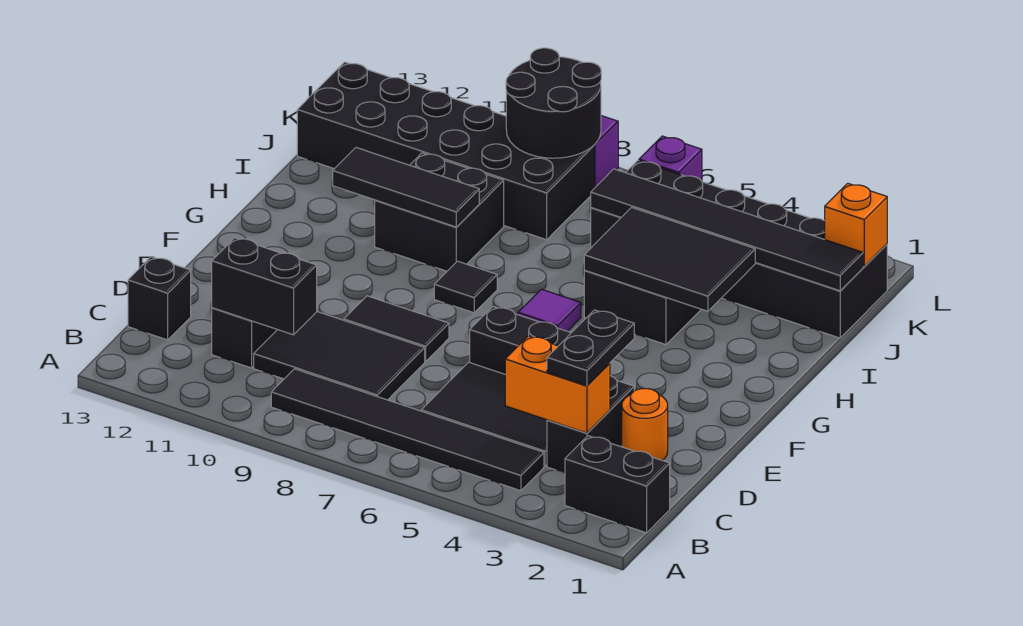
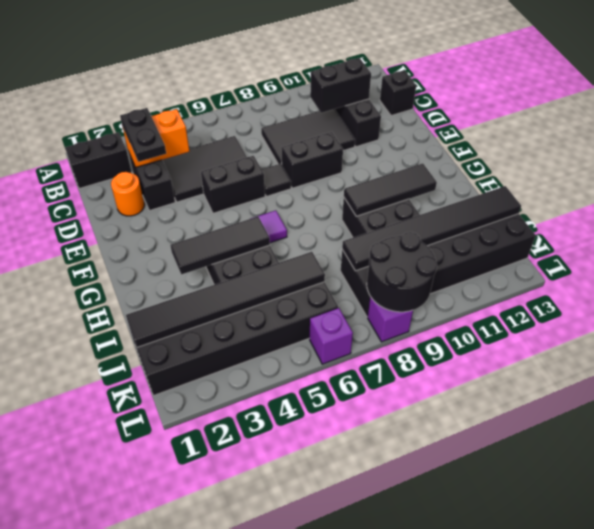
black 1x6 tile [271,369,544,491] -> black 1x6 tile moved to [342,186,521,271]
black 1x2 tile [344,296,449,361] -> black 1x2 brick [281,132,343,188]
black 1x1 tile [434,261,497,313] -> black 1x1 tile moved to [262,164,291,196]
black 2x3 tile [584,207,755,311] -> black 1x3 tile [170,216,270,274]
orange 1x1 brick [825,183,887,267] -> none

